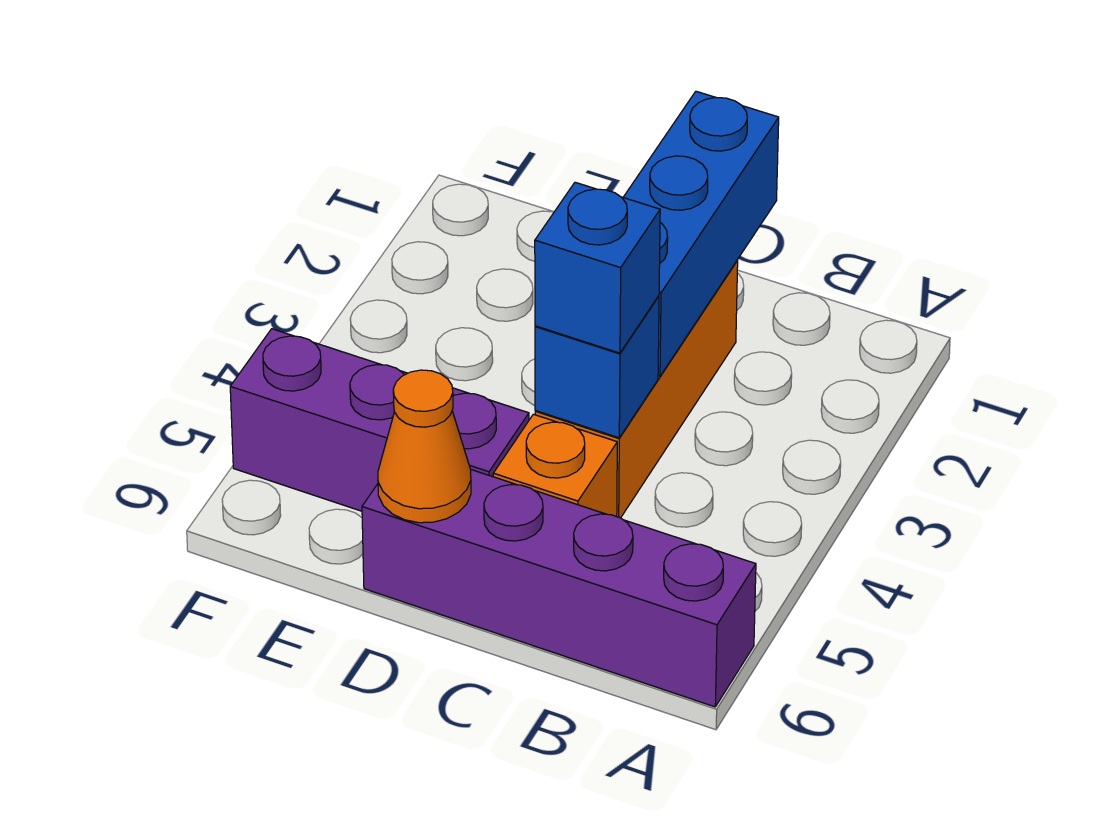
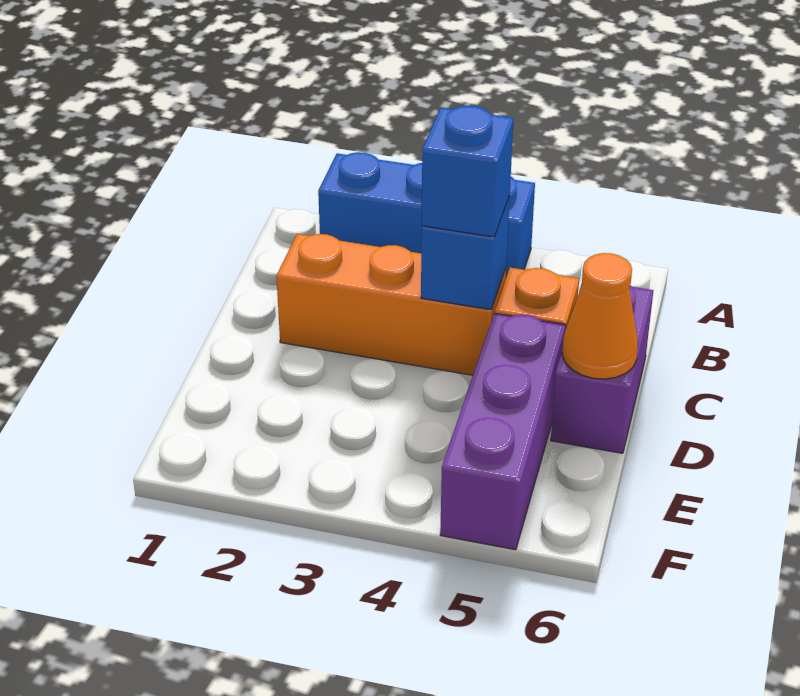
purple 1x4 brick [362,470,756,707] -> purple 1x2 brick [551,283,653,453]
blue 1x3 brick [623,91,779,376] -> blue 1x3 brick moved to [318,152,535,277]

